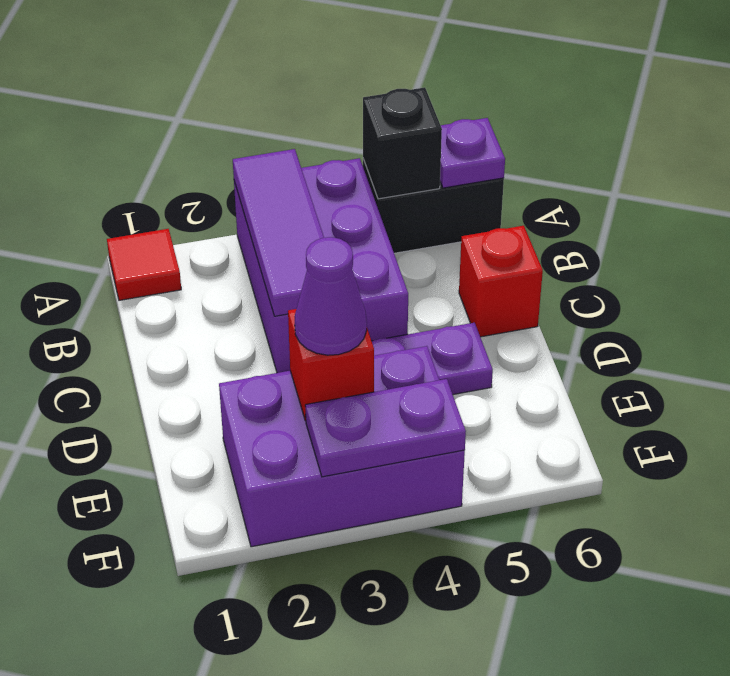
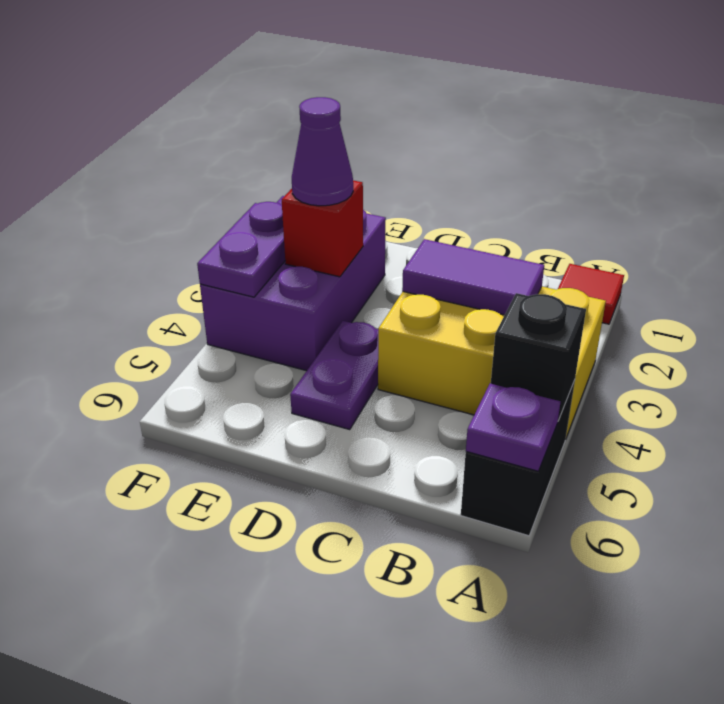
purple 2x3 brick [234,158,408,373] -> yellow 2x3 brick [378,287,606,438]
purple 1x3 tile [233,149,324,316] -> purple 1x2 tile [402,239,544,315]
red 1x1 brick [459,226,543,337] -> none

